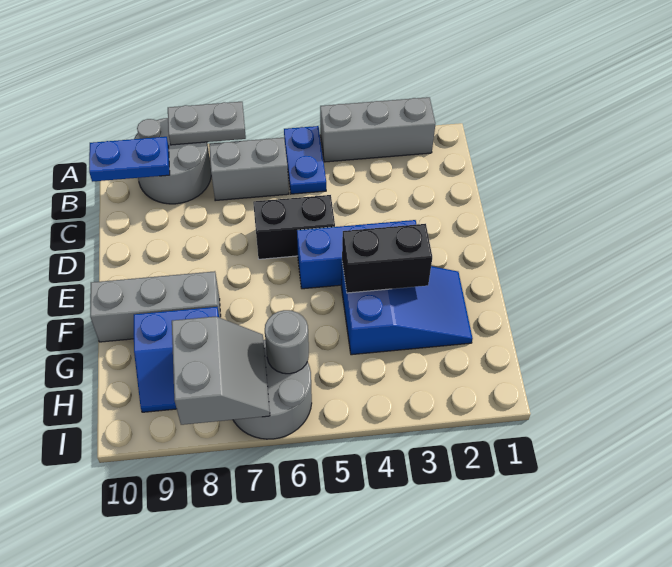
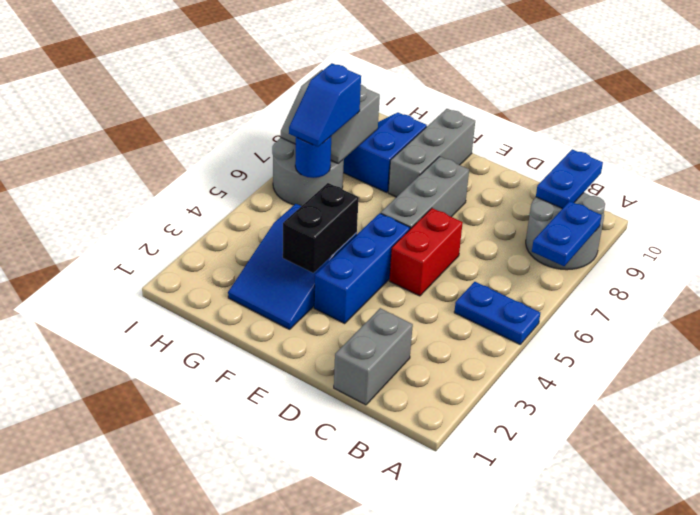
grey 1x3 brick [320,97,435,162] -> grey 1x3 brick moved to [381,157,469,229]
grey 1x2 plate [168,102,246,145] -> blue 1x2 plate [532,201,602,266]
grey 1x2 brick [209,138,289,201] -> grey 1x2 brick moved to [334,308,413,405]
black 1x2 brick [253,195,335,259] -> red 1x2 brick [389,208,463,296]
grey 1x1 round brick [265,310,309,374] -> blue 1x1 round brick [295,136,331,178]
none -> blue 1x2 slope [289,63,361,147]

